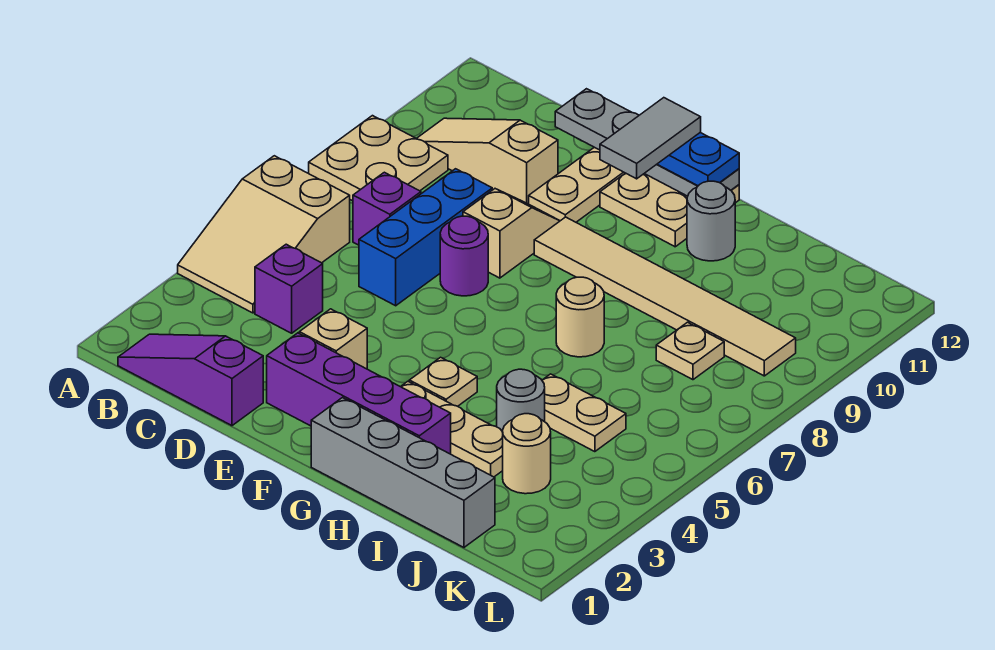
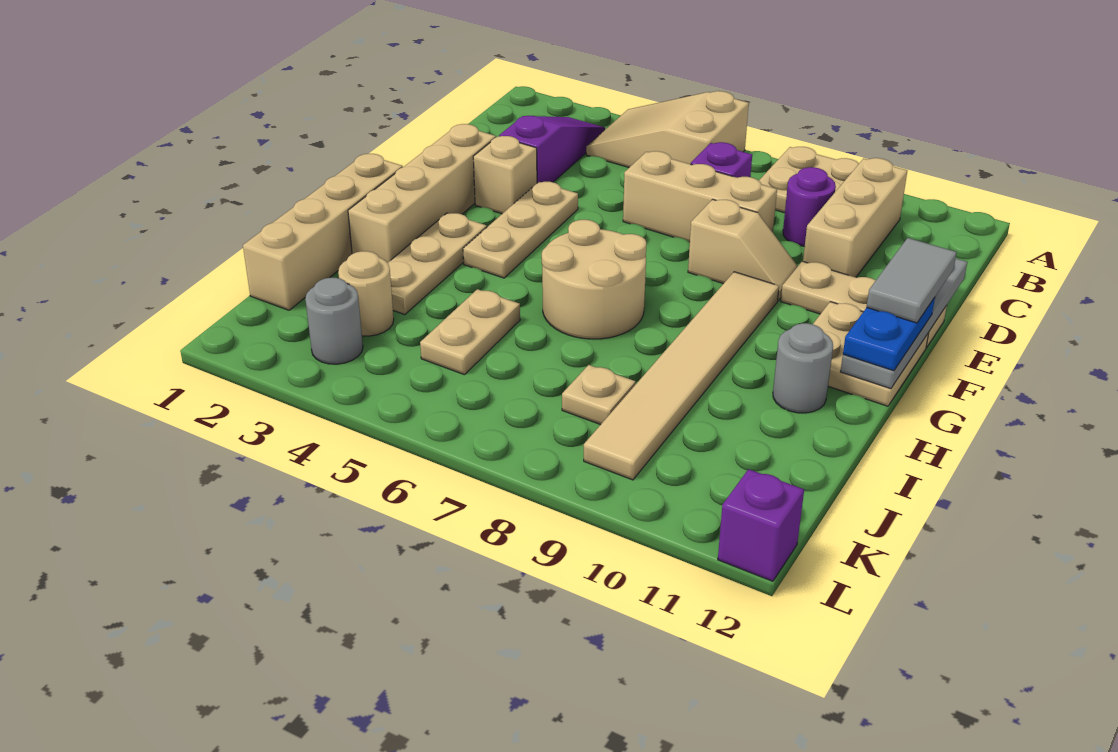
purple 1x3 slope [118,334,263,426] -> purple 1x3 slope moved to [499,116,605,183]
tan 1x3 slope [417,118,558,204] -> tan 1x3 brick [803,158,907,277]
purple 1x1 brick [255,244,323,333] -> purple 1x1 brick moved to [718,469,804,581]
blue 1x3 brick [359,169,492,306] -> tan 1x3 brick [623,151,777,242]
purple 1x4 brick [267,333,451,454] -> tan 1x4 brick [348,124,496,263]
purple 1x1 round brick [440,216,488,296] -> purple 1x1 round brick moved to [783,167,836,246]
grey 1x2 tile [600,98,701,179] -> grey 1x2 tile turned to [867,238,957,323]
grey 1x4 brick [311,398,495,547] -> tan 1x4 brick [243,154,403,310]
tan 1x1 plate [409,357,477,406] -> tan 1x3 plate [463,182,578,278]
tan 1x1 round brick [556,277,604,357] -> tan 2x2 round brick [542,220,646,339]
grey 1x1 round brick [497,369,545,431] -> grey 1x1 round brick moved to [305,278,363,364]

